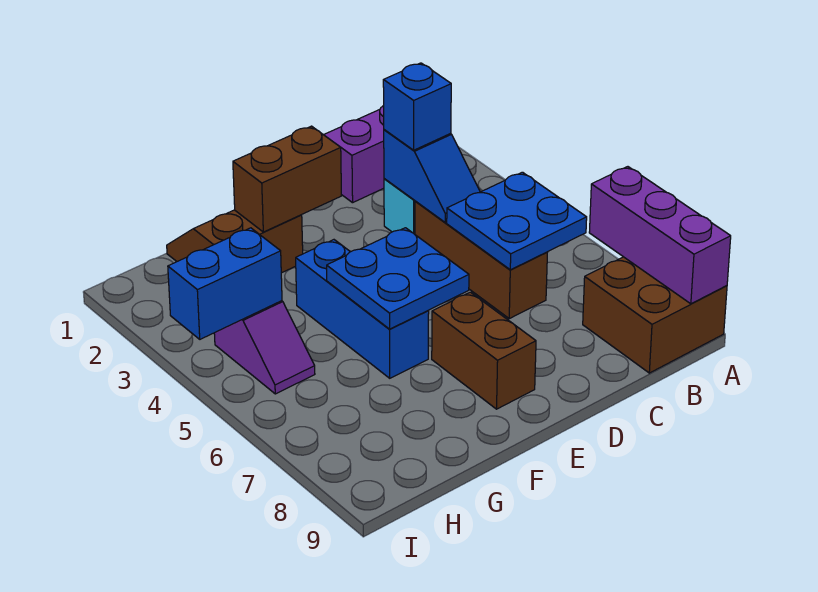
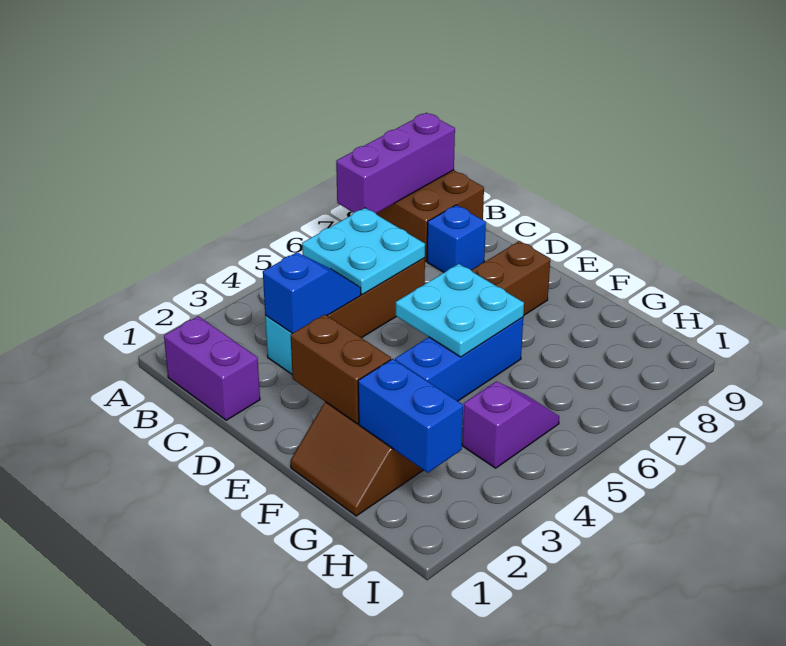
blue 2x2 plate [447,172,587,270] -> cyan 2x2 plate [302,208,425,295]
blue 1x1 brick [383,63,451,150] -> blue 1x1 brick moved to [427,205,486,272]
blue 2x2 plate [327,228,469,329] -> cyan 2x2 plate [396,264,524,357]
blue 1x2 brick [168,228,282,339] -> blue 1x2 brick moved to [358,359,463,473]

